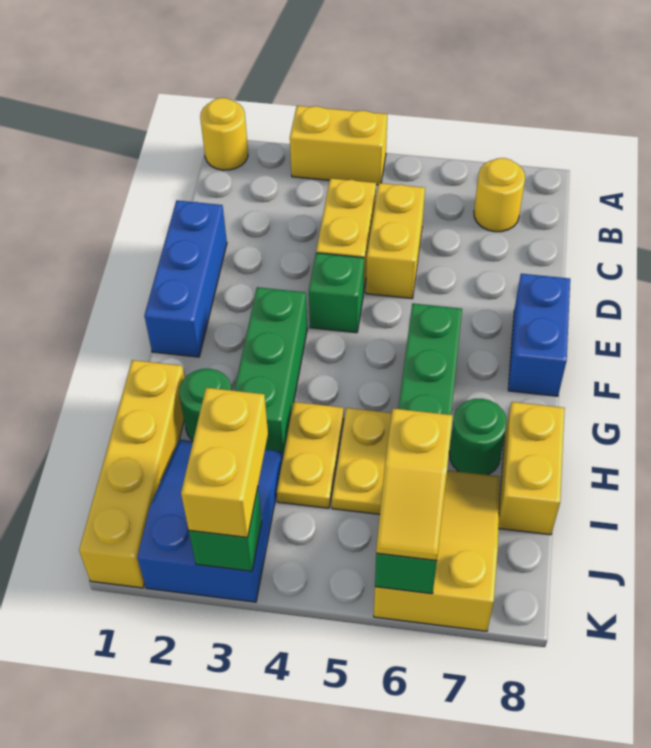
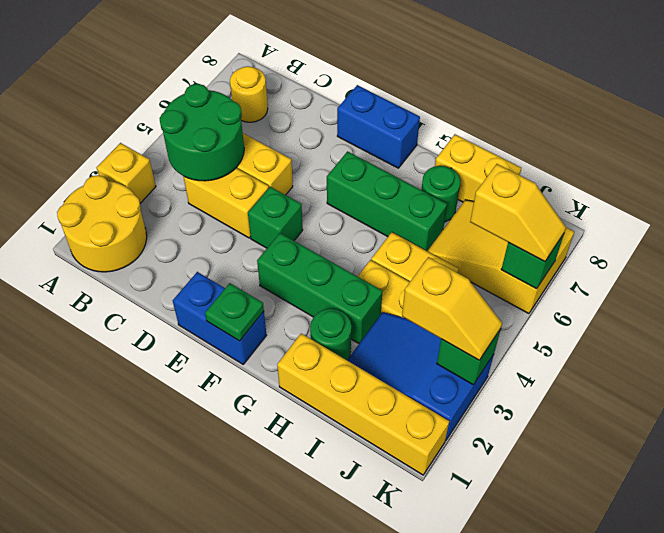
yellow 1x1 round brick [200,98,248,170] -> yellow 2x2 round brick [57,175,147,272]
yellow 1x2 brick [290,106,387,185] -> yellow 1x1 brick [97,143,156,203]
none -> green 2x2 round brick [160,84,244,181]
blue 1x3 brick [144,200,227,357] -> blue 1x2 brick [173,272,267,364]
none -> green 1x1 plate [205,283,264,341]
yellow 1x2 brick [181,388,268,538] -> yellow 1x2 slope [402,257,502,360]

